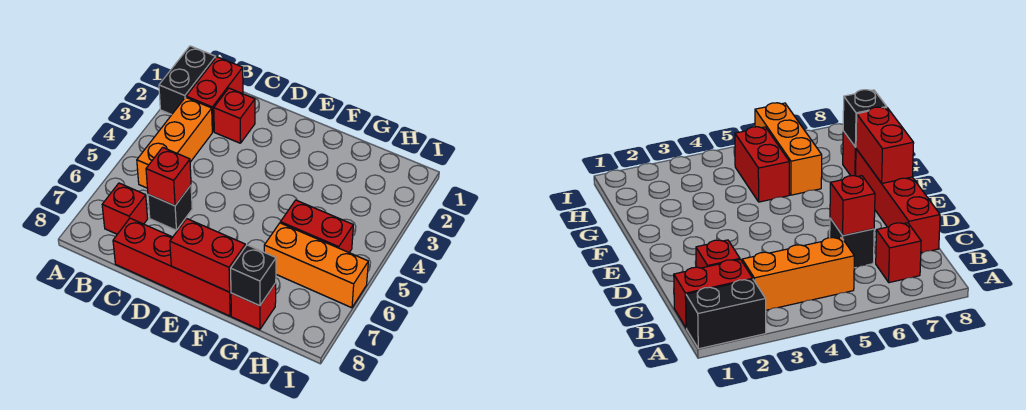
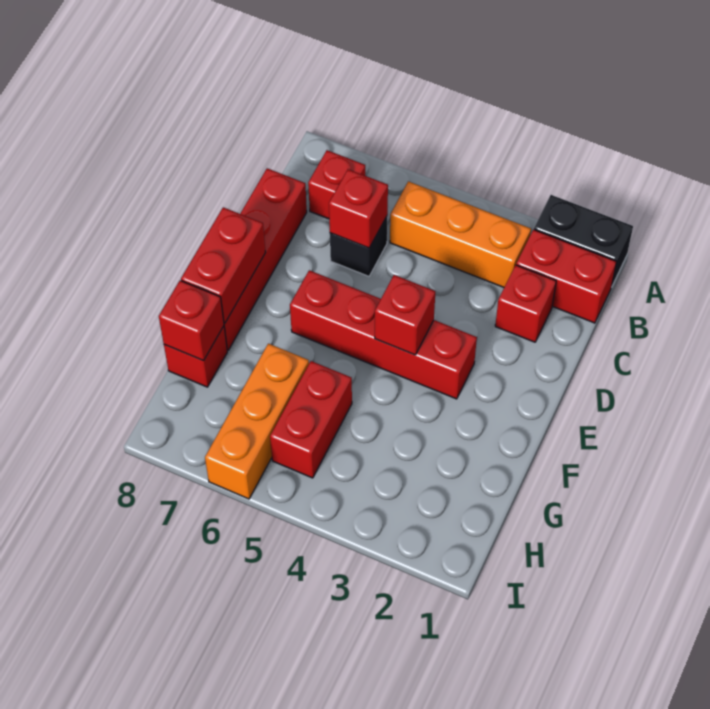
none -> red 1x4 brick [290,270,477,399]
none -> red 1x1 brick [375,275,435,355]
black 1x1 brick [231,245,276,306] -> red 1x1 brick [159,281,224,361]

